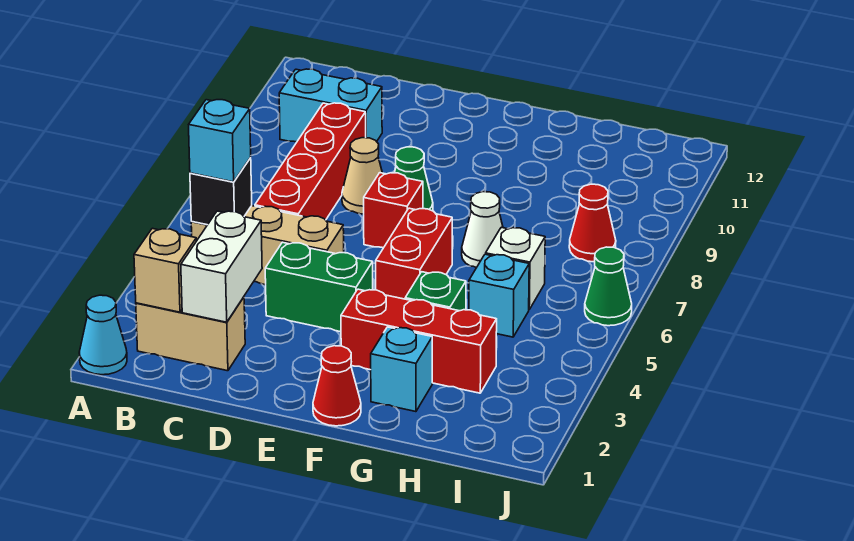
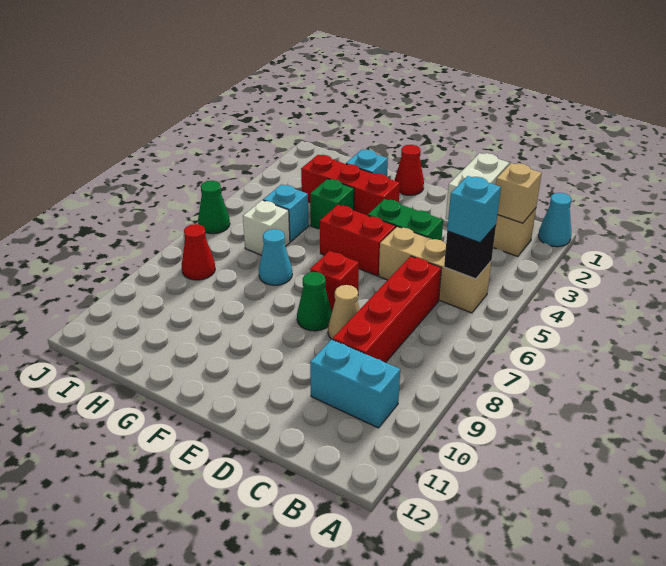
red 1x2 brick [376,208,452,299] -> red 1x2 brick turned to [320,205,396,276]
white 1x1 cone [462,192,503,268] -> cyan 1x1 cone [259,229,292,285]

